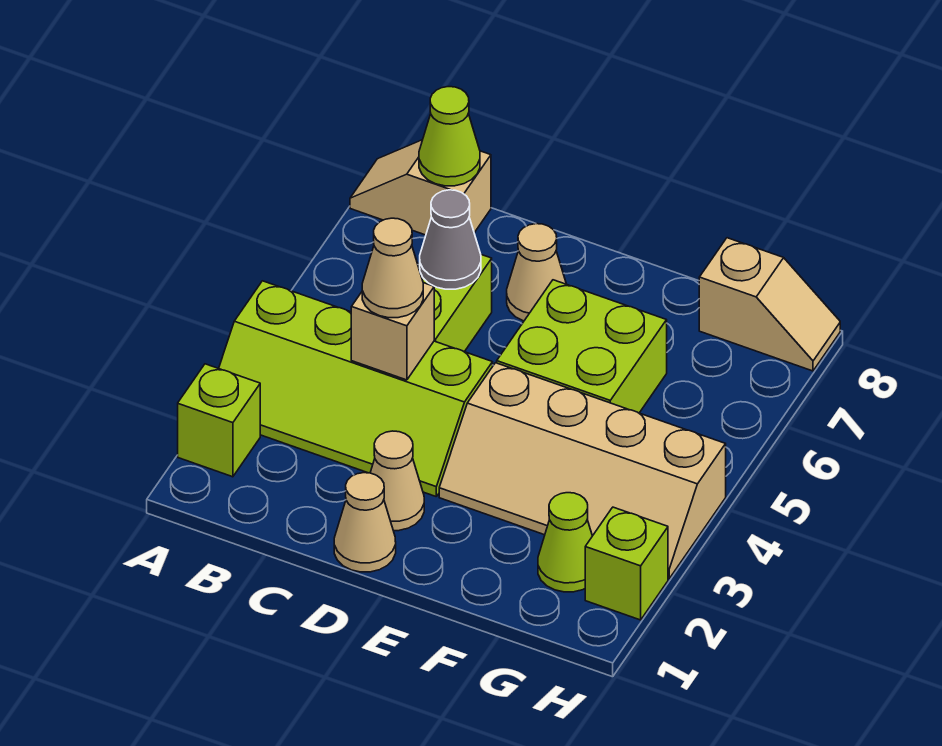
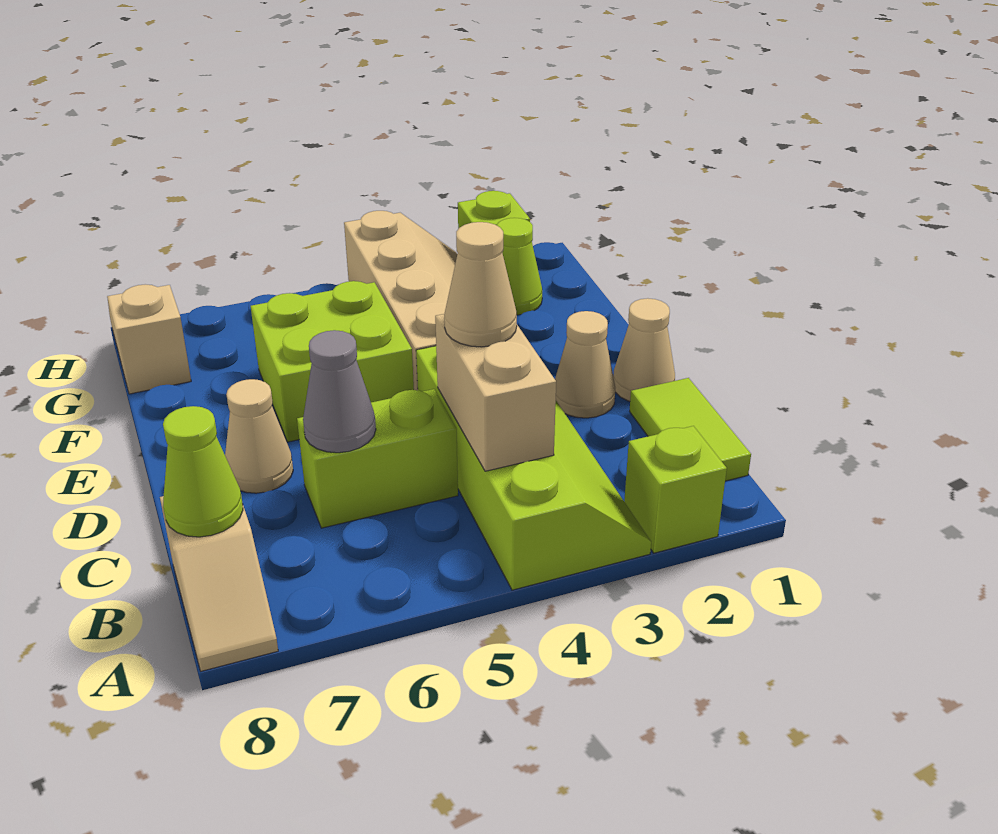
none -> lime 1x2 tile [629,378,751,481]
tan 1x1 brick [351,283,434,380] -> tan 1x2 brick [435,314,556,471]

